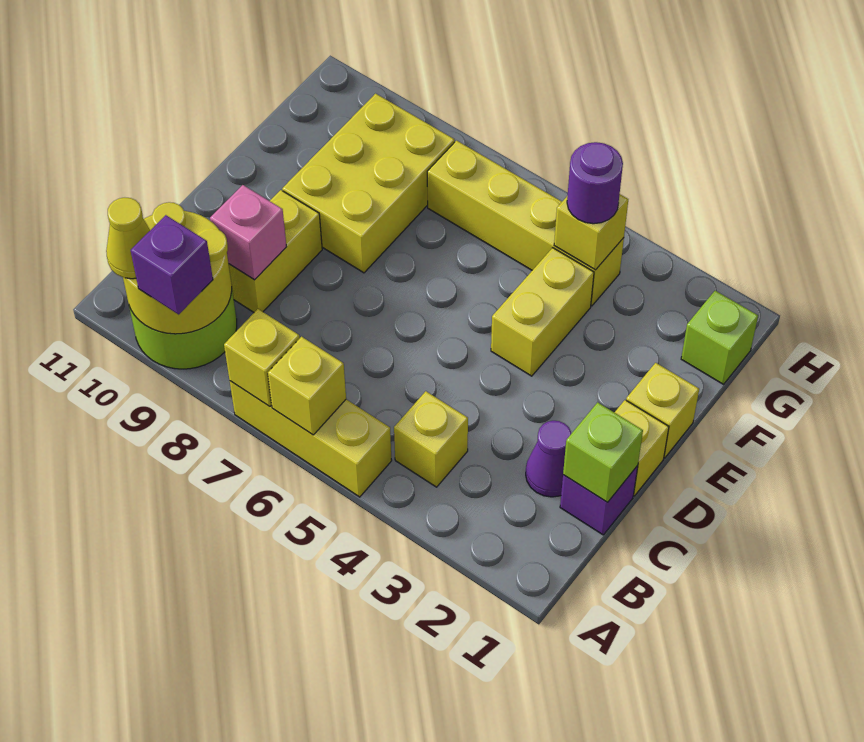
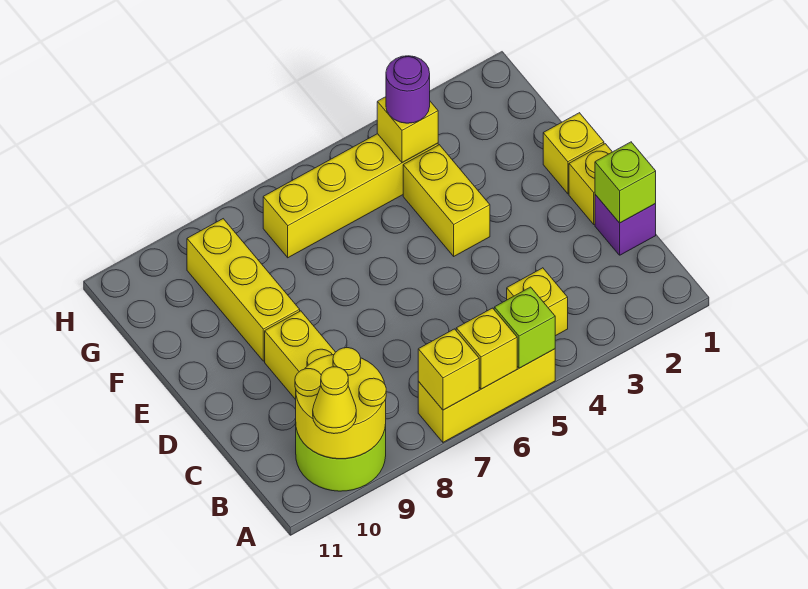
purple 1x1 brick [131,215,213,314] -> none
purple 1x1 cone [526,421,571,497] -> none
pink 1x1 brick [210,185,286,280] -> none
yellow 2x3 brick [282,94,455,273] -> yellow 1x3 brick [187,219,300,361]
lime 1x1 brick [681,291,758,384] -> lime 1x1 brick moved to [494,287,555,368]

